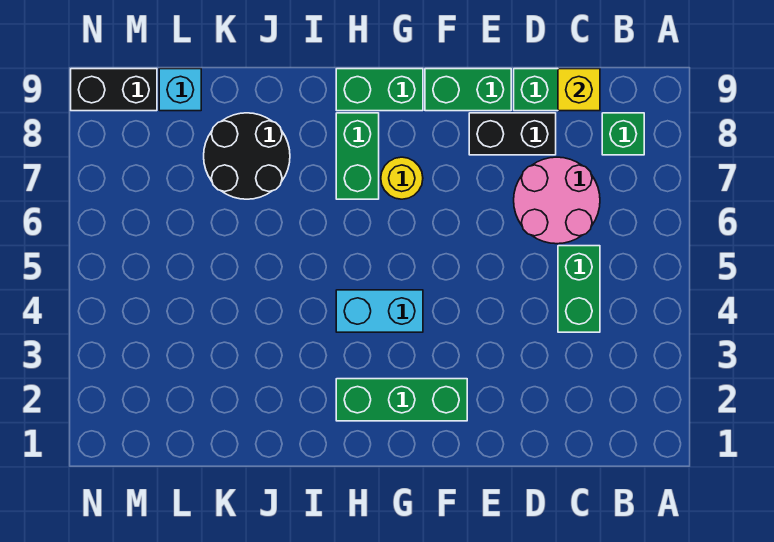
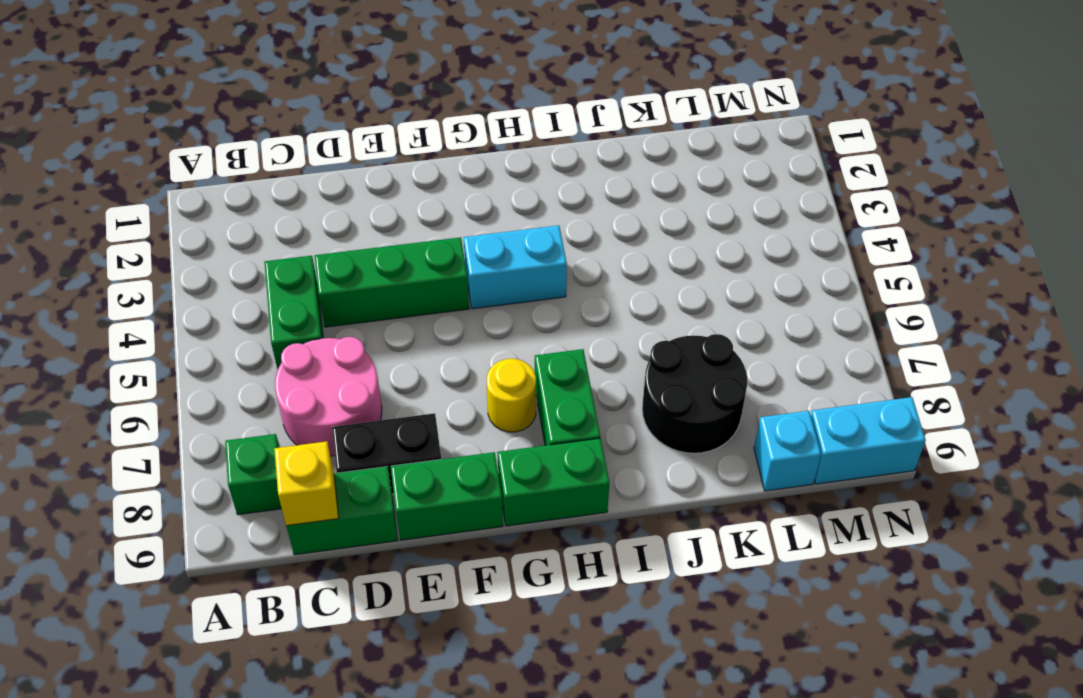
green 1x3 brick [336,379,467,421] -> green 1x3 brick moved to [315,237,469,327]
black 1x2 brick [71,69,157,111] -> cyan 1x2 brick [811,397,926,484]

